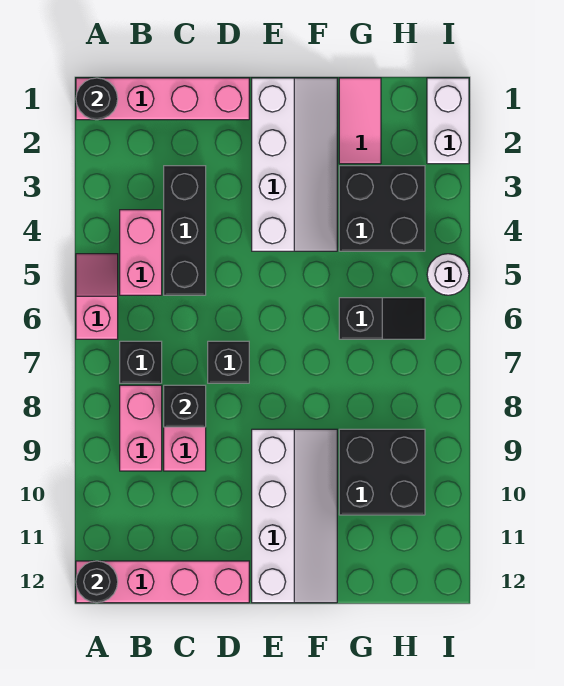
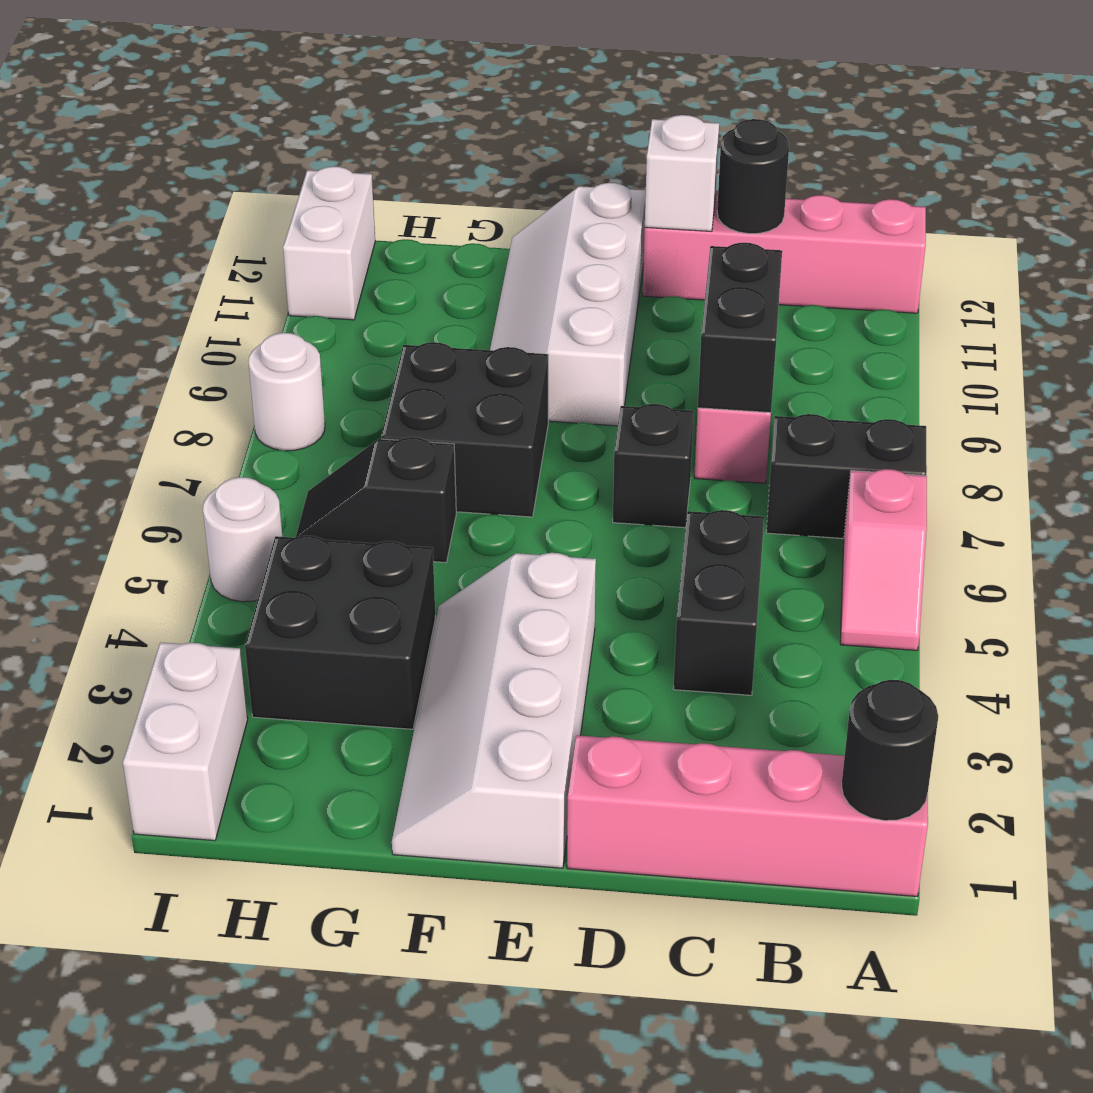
black 1x1 round brick [76,561,118,603] -> black 1x1 round brick moved to [717,119,789,234]
pink 1x2 brick [120,210,162,295] -> none
black 1x1 brick [120,341,162,383] -> black 1x2 brick [766,414,927,539]
pink 1x2 brick [120,385,162,471] -> none
black 1x3 brick [164,166,206,295] -> black 1x2 brick [673,510,764,695]
black 1x1 brick [164,385,206,427] -> black 1x2 brick [698,243,782,413]
none -> white 1x1 brick [645,115,719,231]
pink 1x2 tile [339,78,381,164] -> none
black 2x2 brick [339,429,425,515] -> black 2x2 brick moved to [381,342,548,517]
none -> white 1x1 round brick [249,333,325,451]
none -> white 1x2 brick [283,166,375,320]

